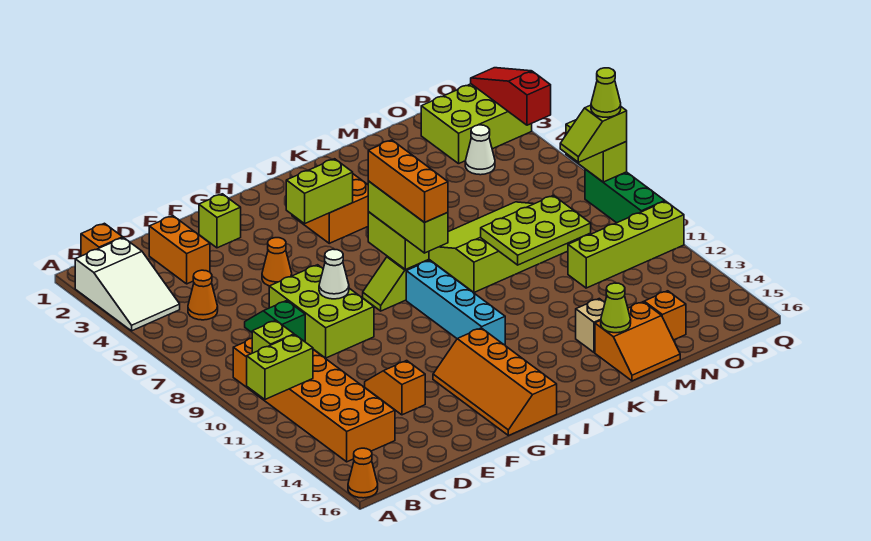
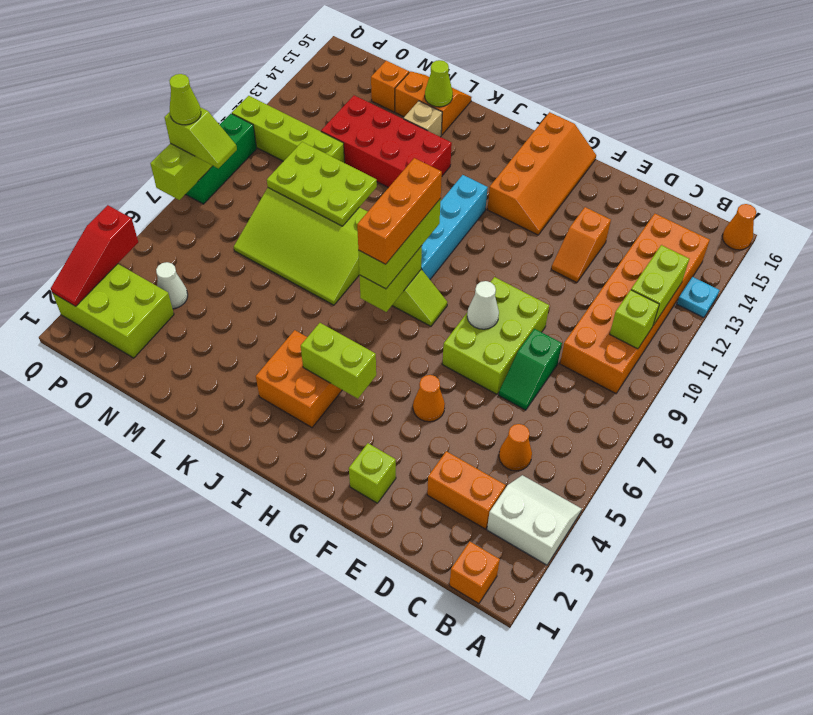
white 2x3 slope [75,238,180,331] -> white 2x2 slope [487,475,582,565]
lime 1x2 brick [247,335,313,399] -> lime 1x2 brick turned to [631,245,689,325]
none -> cyan 1x1 plate [677,277,719,318]
orange 1x2 brick [149,216,210,284] -> orange 1x2 brick turned to [427,451,506,529]
none -> red 2x4 brick [321,95,452,188]

